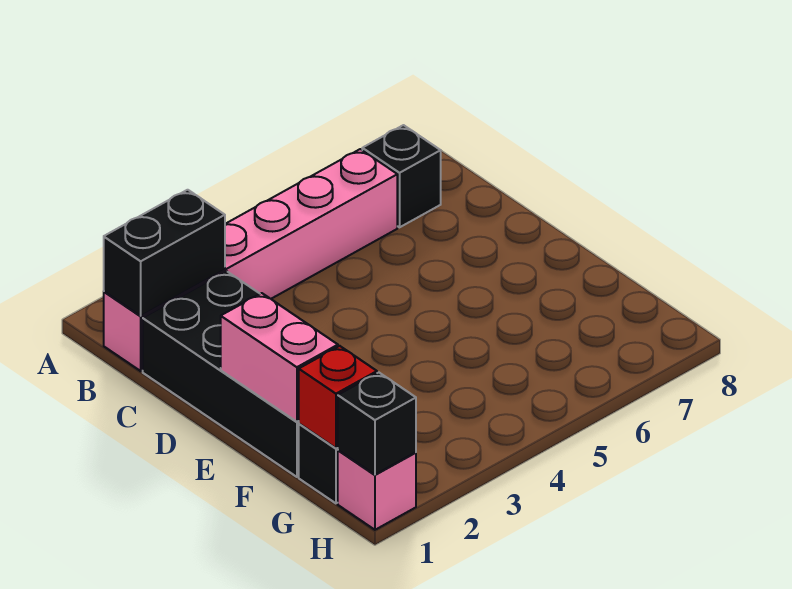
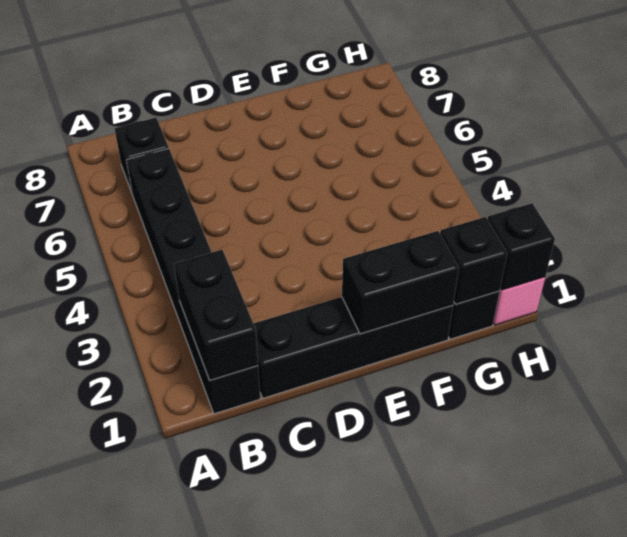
pink 1x6 brick [104,149,397,371] -> black 1x6 brick [126,149,260,414]
black 2x4 brick [143,271,299,477] -> black 1x4 brick [254,297,453,398]
pink 1x2 brick [221,293,338,422] -> black 1x2 brick [342,231,459,334]
red 1x1 brick [299,346,377,448] -> black 1x1 brick [440,217,507,304]

